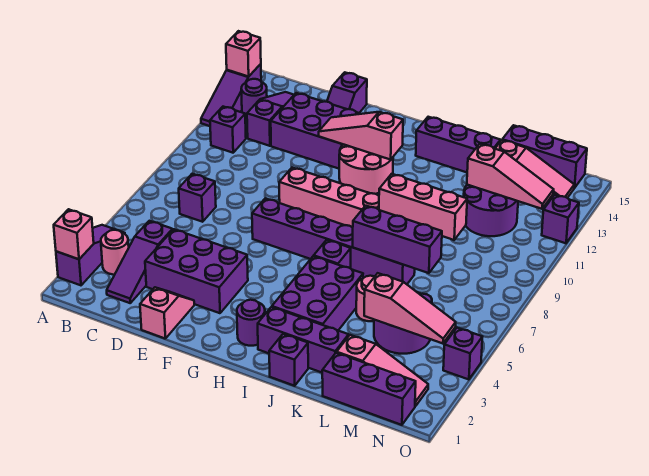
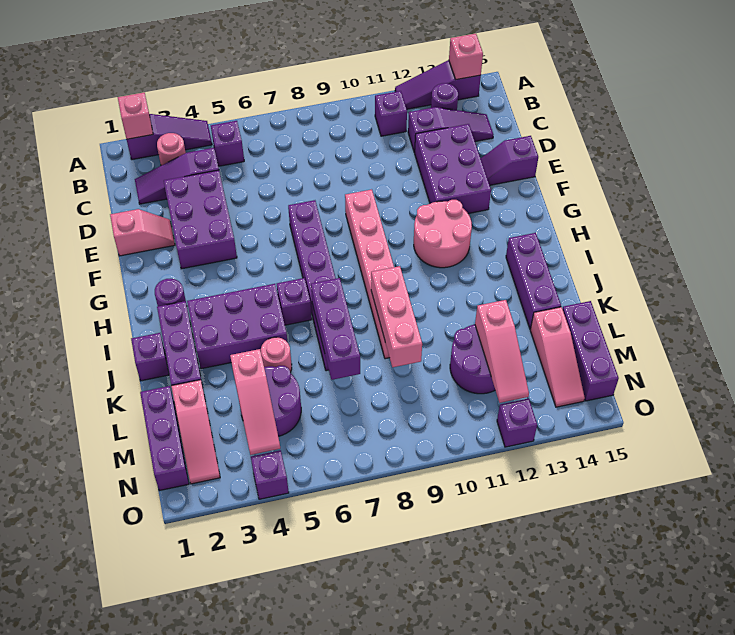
purple 1x1 brick [179,174,216,222] -> purple 1x1 brick moved to [211,121,244,166]
pink 1x3 slope [319,112,403,160] -> none

